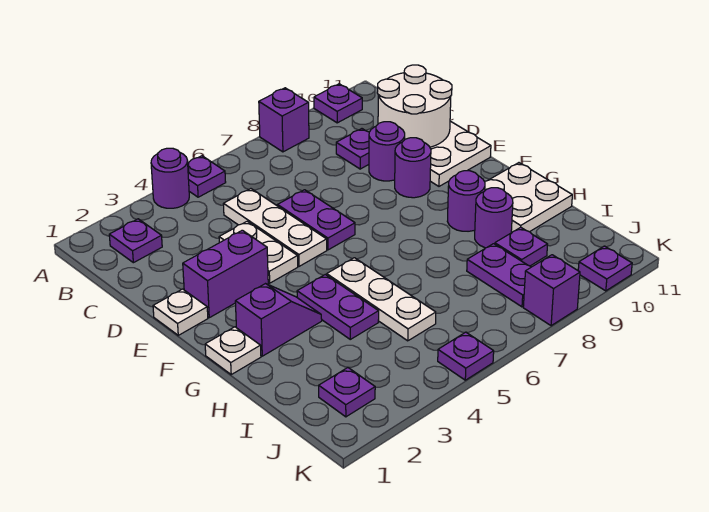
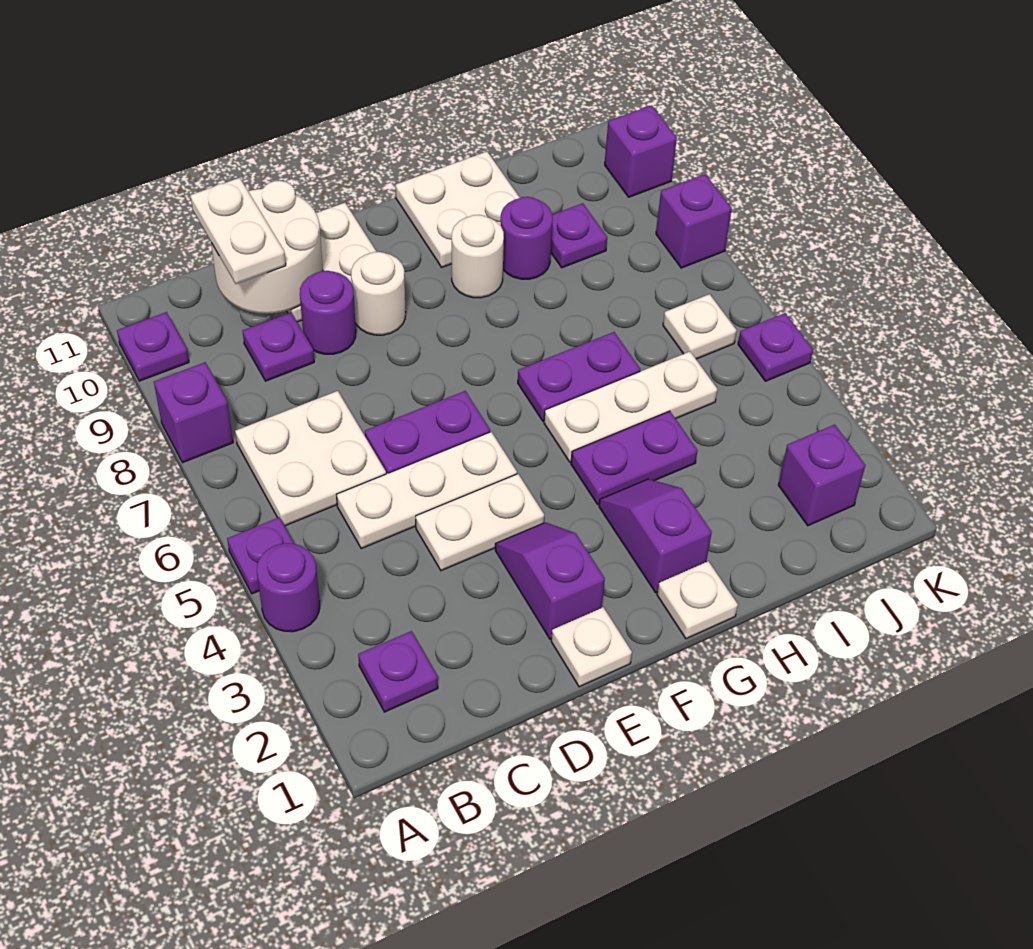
none -> white 2x2 plate [235,391,386,526]
none -> white 1x2 plate [190,178,286,284]
purple 1x2 brick [183,230,268,318] -> purple 1x2 slope [495,522,605,639]
purple 1x1 round brick [395,138,431,198] -> white 1x1 round brick [351,252,406,335]
purple 1x1 round brick [447,171,485,231] -> white 1x1 round brick [452,215,504,298]
purple 1x2 plate [467,244,531,307] -> purple 1x2 plate moved to [518,332,640,421]
purple 1x1 plate [319,368,375,417] -> purple 1x1 brick [778,425,865,526]
none -> white 1x1 plate [663,294,737,359]
purple 1x1 plate [578,246,632,291] -> purple 1x1 brick [605,105,677,197]

